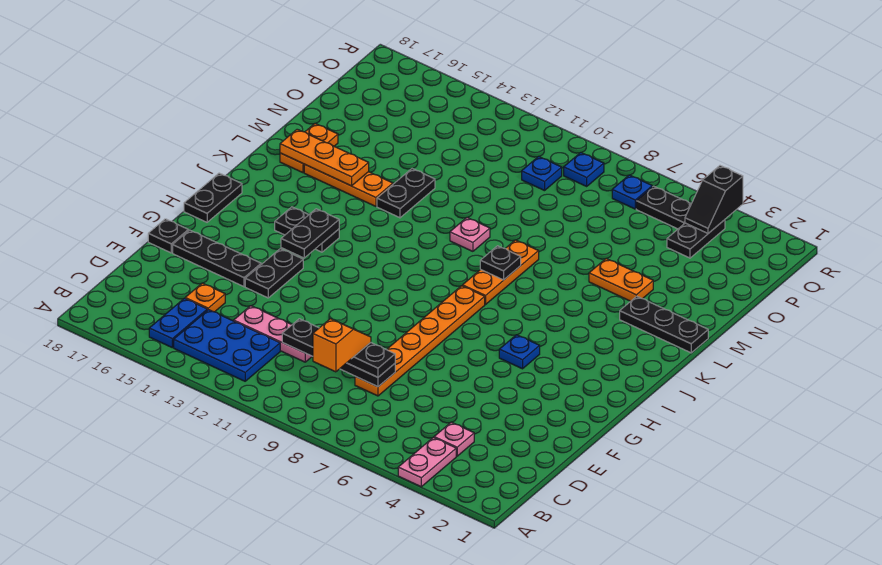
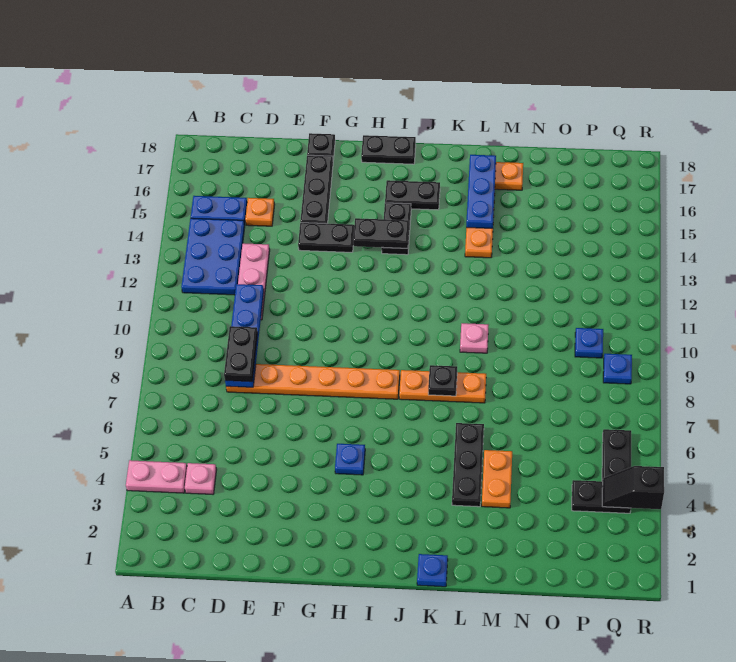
orange 1x2 slope [313,319,371,372] -> none
black 1x4 plate [282,319,395,387] -> blue 1x4 plate [225,284,264,387]
black 1x3 plate [620,296,708,353] -> black 1x3 plate moved to [452,423,484,507]
black 1x2 plate [377,169,435,218] -> black 1x2 plate moved to [385,180,440,210]
orange 1x3 plate [280,129,369,186] -> blue 1x3 plate [466,155,496,228]
blue 1x1 plate [612,175,652,209] -> blue 1x1 plate moved to [417,554,448,587]

